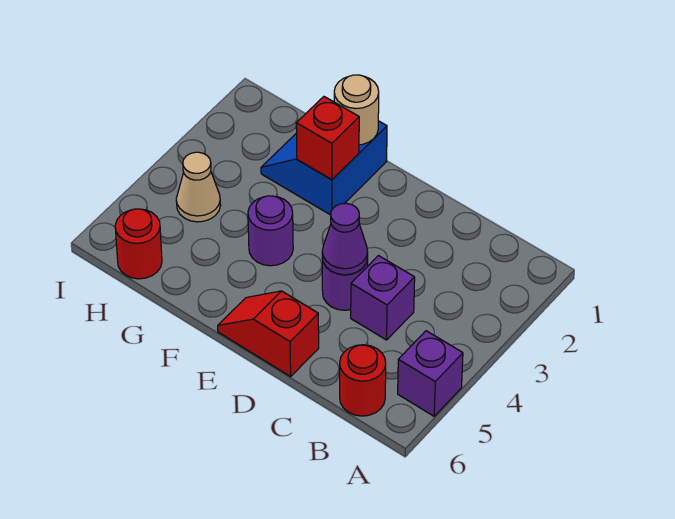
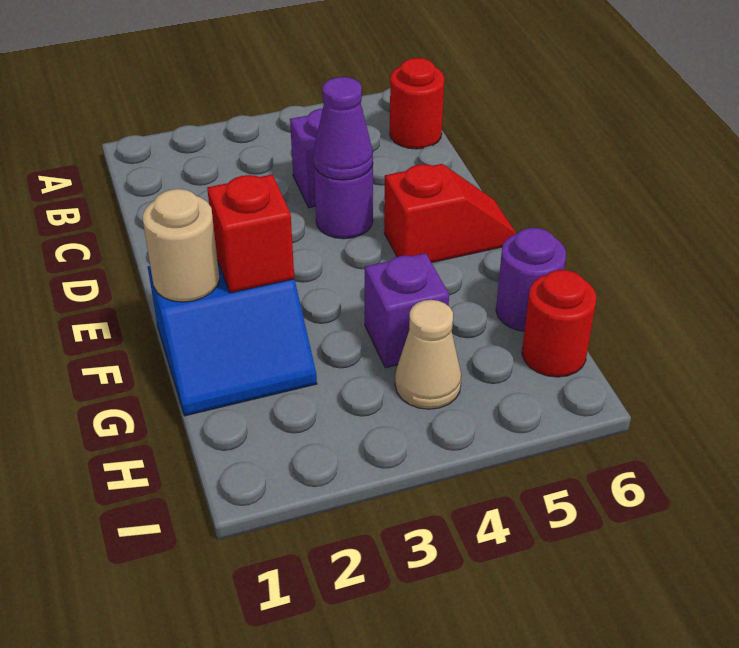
purple 1x1 brick [398,331,463,416] -> purple 1x1 brick moved to [364,253,449,368]
red 1x2 slope [218,291,319,376] -> red 1x2 slope turned to [384,164,516,263]
purple 1x1 round brick [248,196,293,266] -> purple 1x1 round brick moved to [496,228,566,331]

